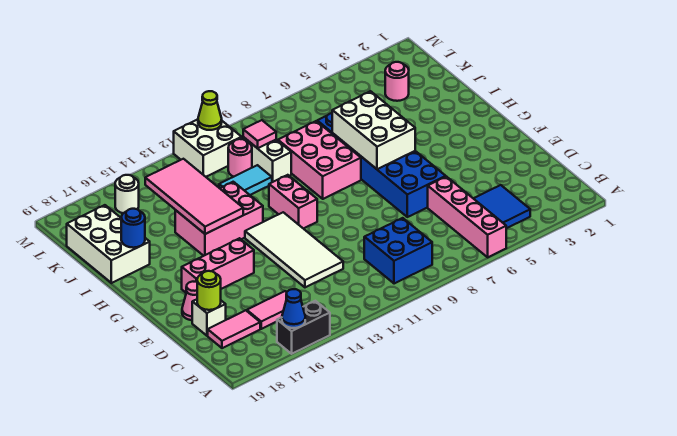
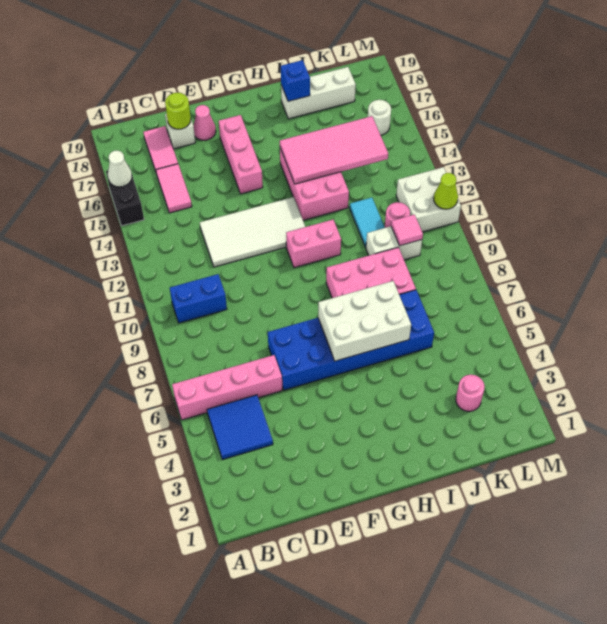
blue 1x1 cone [282,289,305,328] -> white 1x1 cone [108,151,132,187]
blue 2x2 brick [364,218,432,284] -> blue 1x2 brick [170,274,227,323]
white 2x3 brick [67,205,150,283] -> white 1x3 brick [281,67,356,119]
blue 1x1 round brick [121,209,145,248] -> blue 1x1 brick [281,60,310,101]

